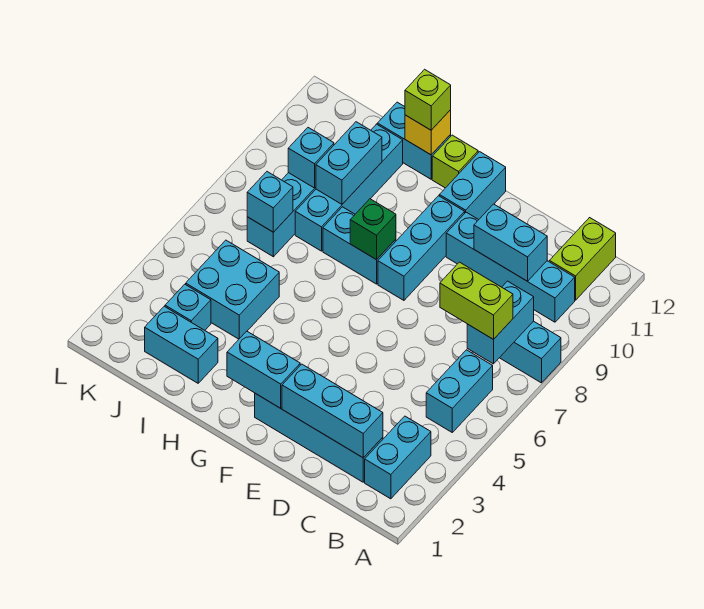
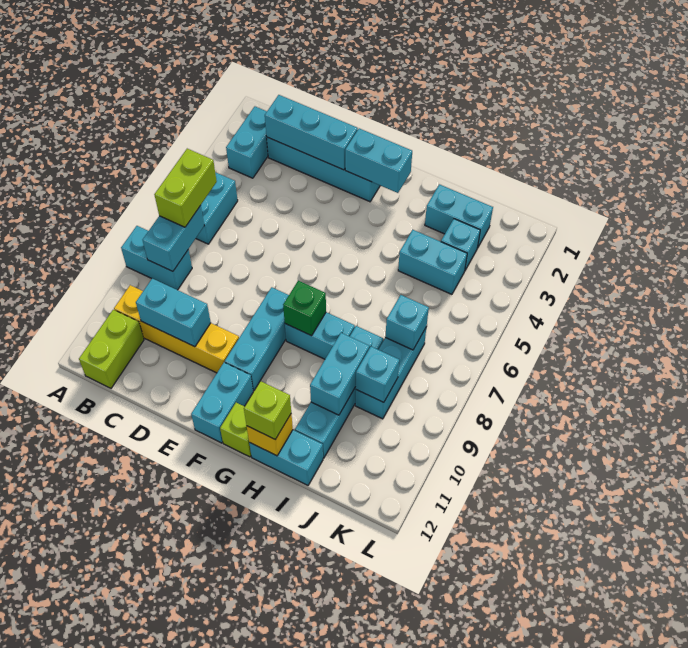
lime 1x2 brick [440,262,513,339] -> lime 1x2 brick turned to [154,149,217,227]
cyan 1x4 brick [446,212,575,322] -> yellow 1x4 brick [114,285,239,373]
cyan 2x2 brick [186,240,279,339] -> cyan 1x2 brick [398,230,467,294]

